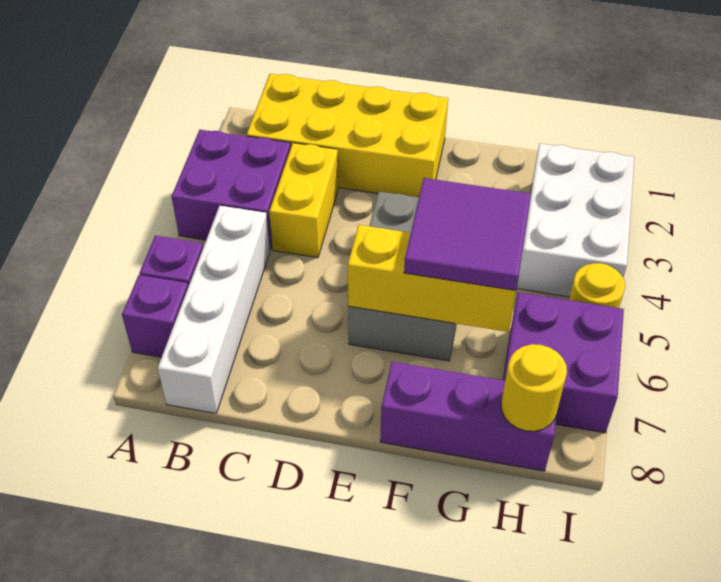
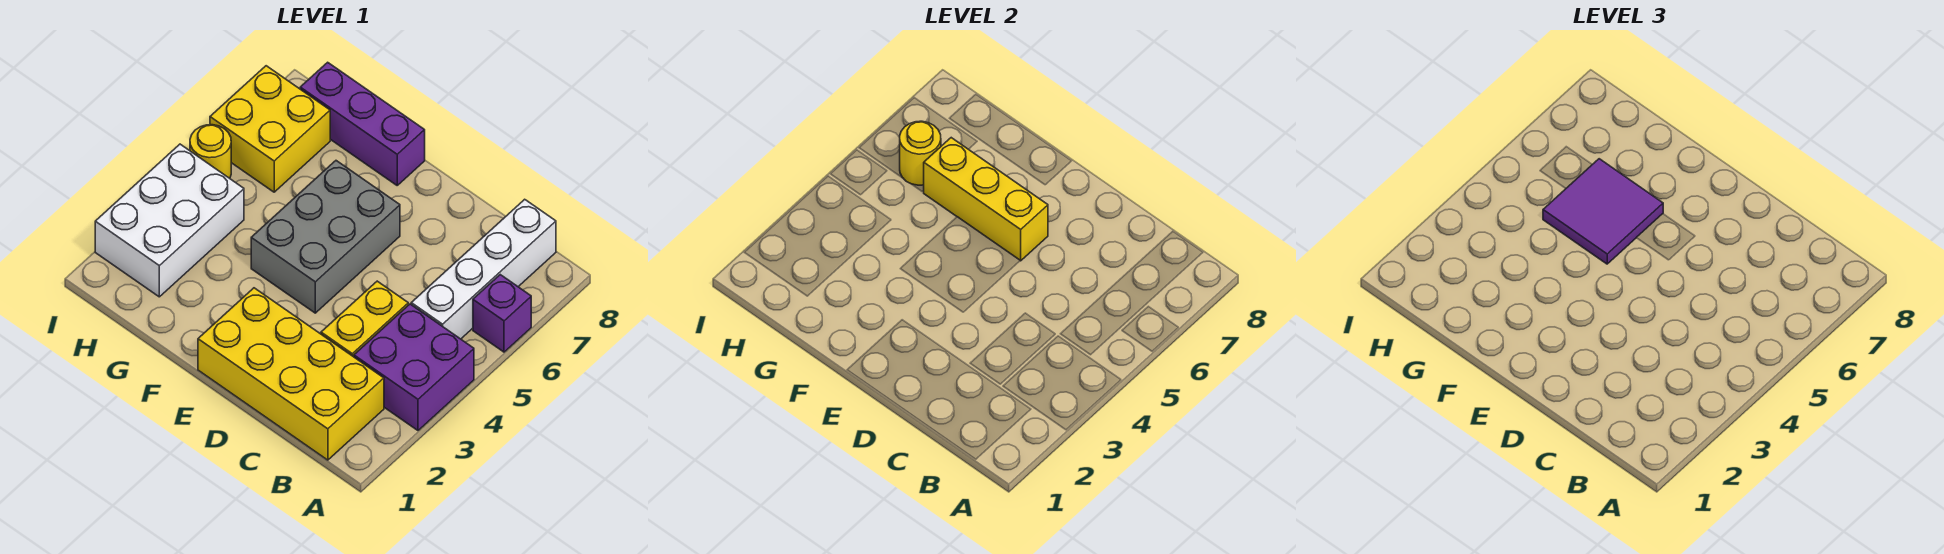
purple 1x1 brick [122,275,188,357] -> none
purple 2x2 brick [503,292,624,433] -> yellow 2x2 brick [210,66,330,192]
yellow 1x1 round brick [501,344,567,431] -> yellow 1x1 round brick moved to [900,121,941,185]

